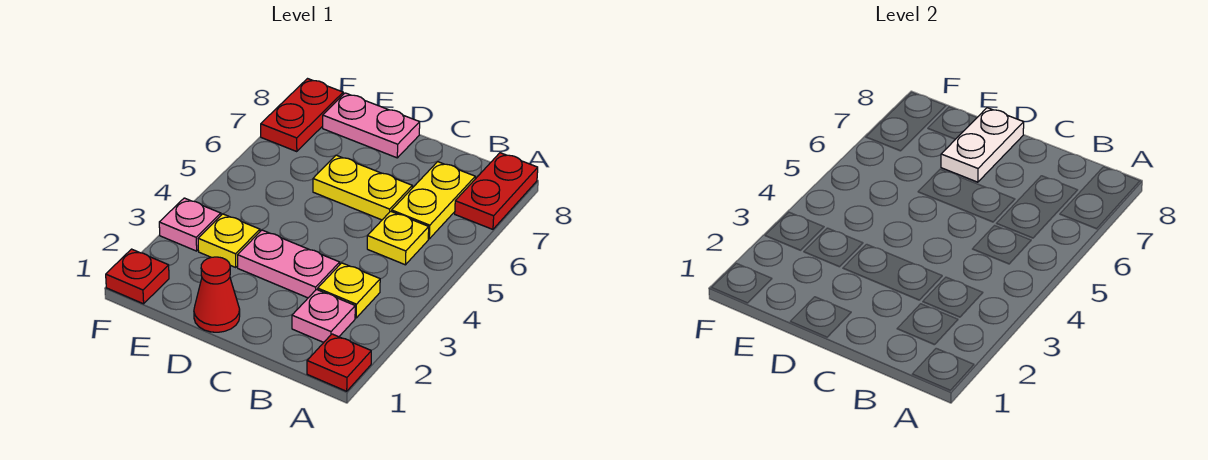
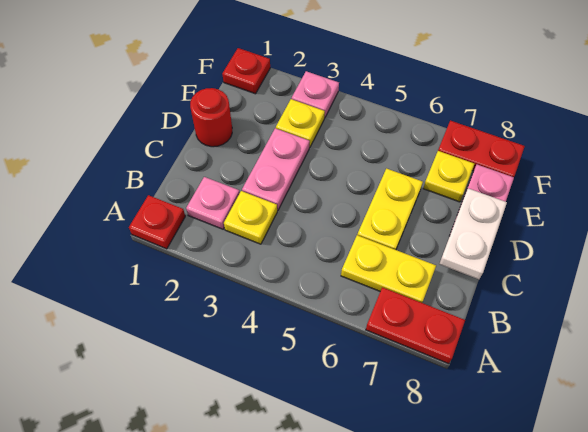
yellow 1x1 plate [367,211,429,265] -> yellow 1x1 plate moved to [423,151,474,202]
red 1x1 cone [194,257,240,332] -> red 1x1 round brick [190,88,232,147]
white 1x2 plate [941,108,1024,182] -> white 1x2 plate turned to [439,188,507,279]

